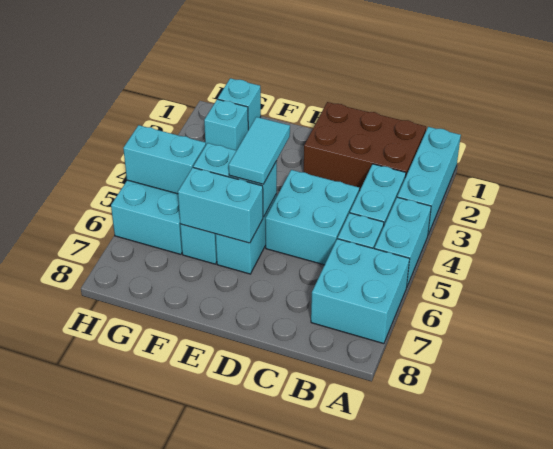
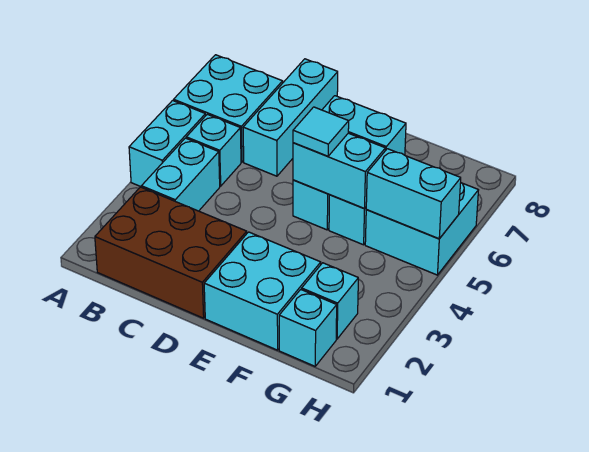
cyan 1x3 brick [397,127,461,234] -> cyan 1x3 brick moved to [243,59,338,176]
cyan 2x2 brick [265,170,359,265] -> cyan 2x2 brick moved to [204,232,321,350]
cyan 1x2 tile [229,117,290,184] -> cyan 1x1 tile [293,107,349,156]

